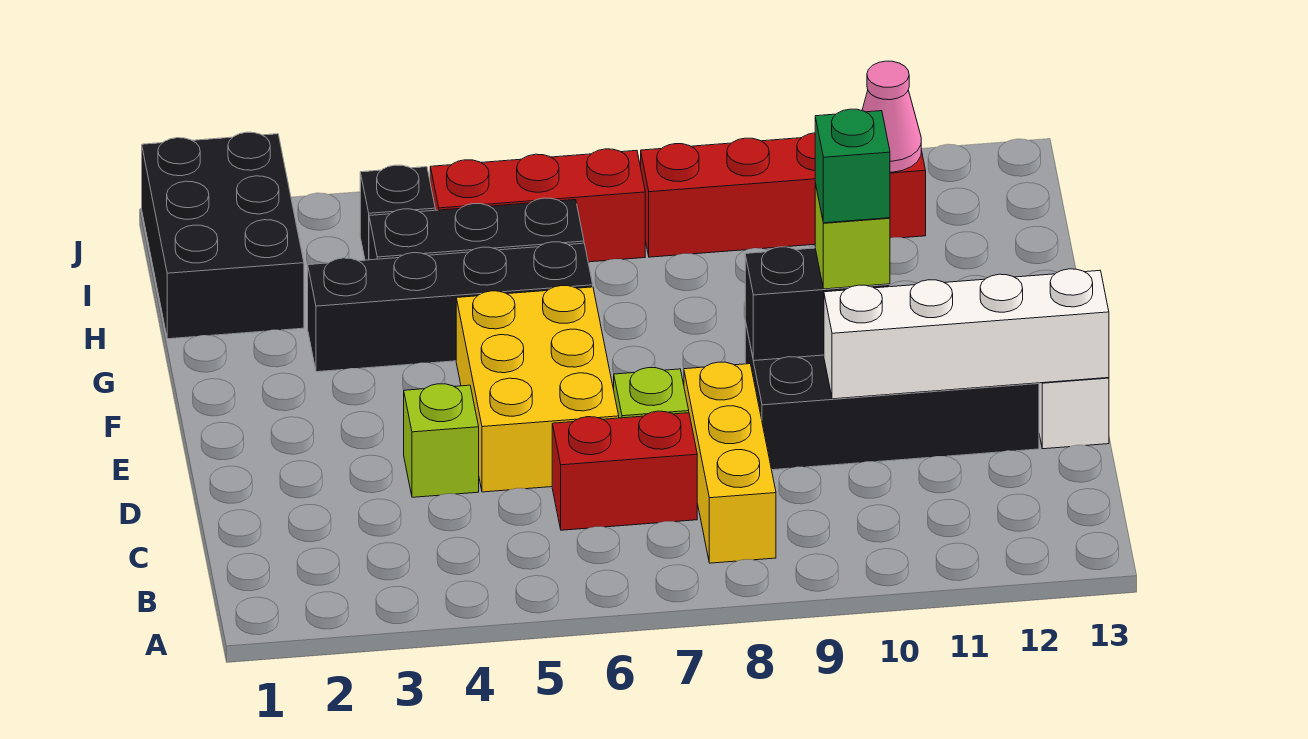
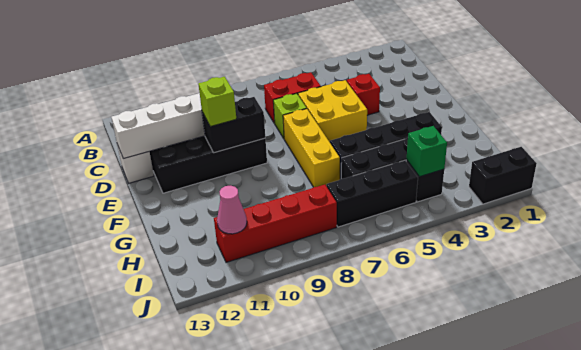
yellow 1x3 brick [684,362,776,563] -> yellow 1x3 brick moved to [283,109,340,187]
lime 1x1 brick [404,384,479,497] -> red 1x1 brick [347,74,380,115]
yellow 2x3 brick [456,286,619,492] -> yellow 2x2 brick [298,80,367,142]
green 1x1 brick [815,109,890,223] -> green 1x1 brick moved to [406,126,447,177]
black 2x3 brick [142,132,304,339] -> black 1x2 brick [469,147,537,204]
red 1x3 brick [430,149,645,262] -> black 1x3 brick [327,160,418,227]

